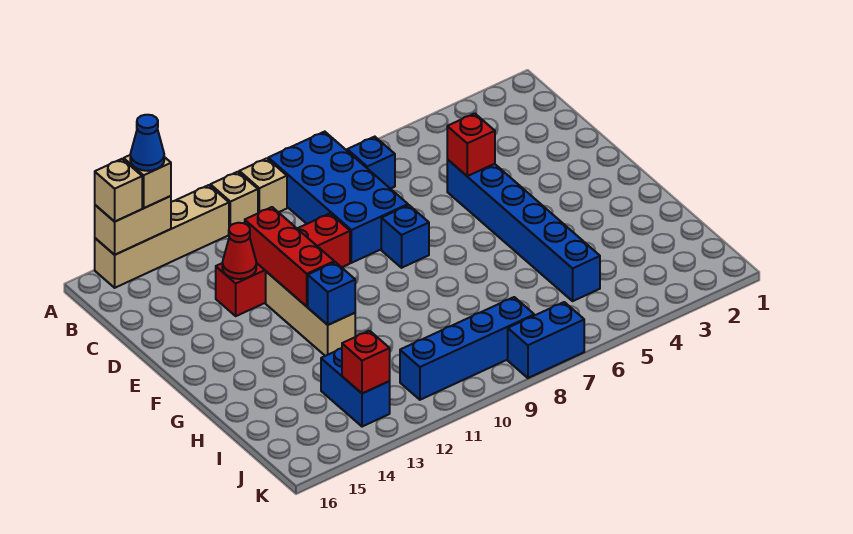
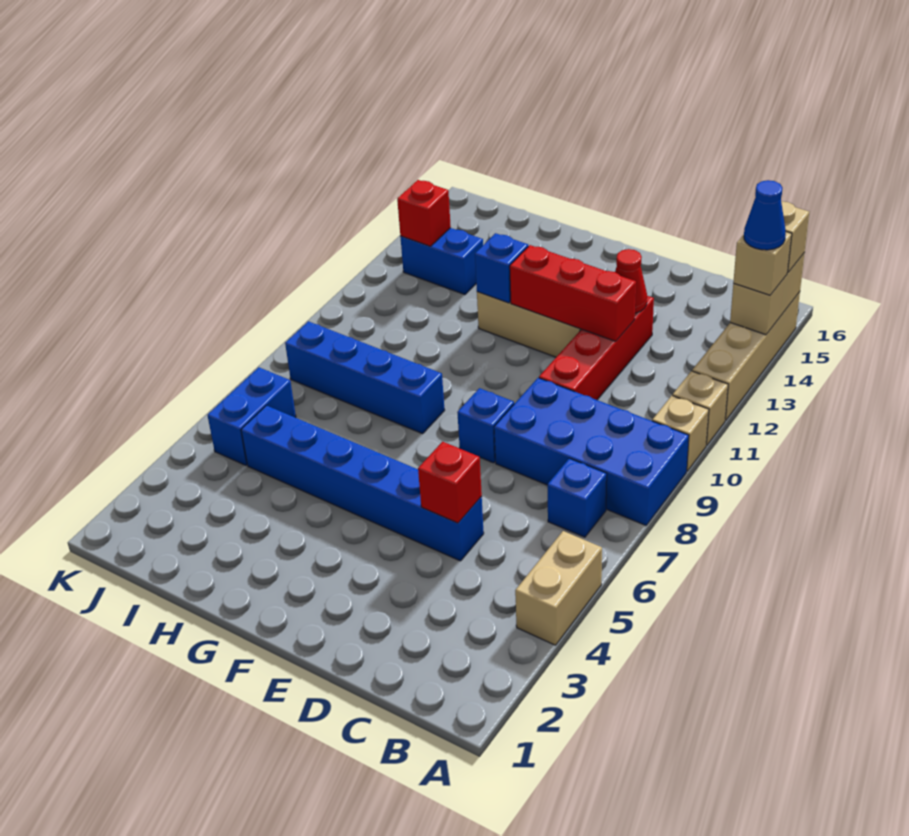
none -> tan 1x2 brick [515,531,602,645]
blue 1x4 brick [400,297,534,400] -> blue 1x4 brick turned to [285,321,445,434]
blue 1x2 brick [508,302,584,378] -> blue 1x2 brick moved to [208,367,296,465]

